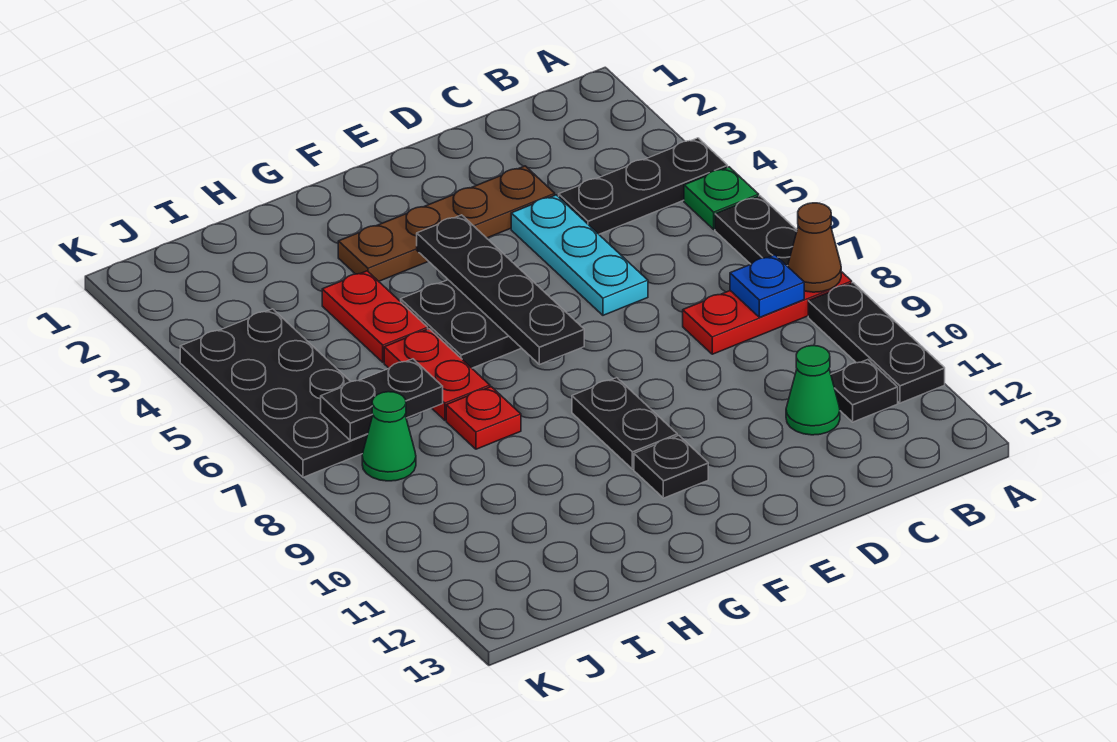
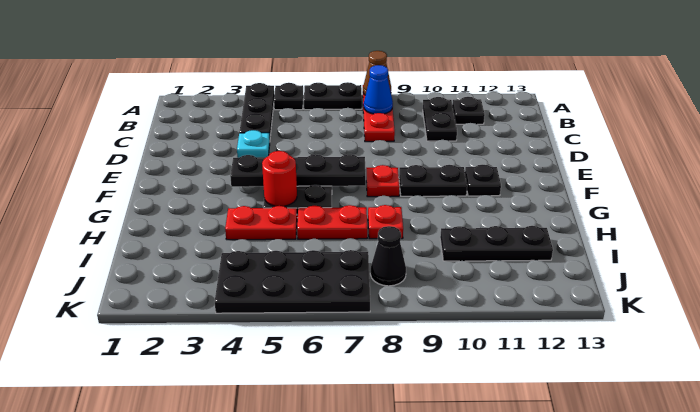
green 1x1 plate [684,167,759,229] -> black 1x1 plate [274,83,303,110]
black 1x3 plate [808,283,945,403] -> black 1x3 plate moved to [440,226,553,261]
blue 1x1 plate [730,255,804,318] -> blue 1x1 cone [364,65,393,114]
green 1x1 cone [786,346,840,435] -> none
brown 1x4 plate [338,166,555,281] -> none
cyan 1x3 plate [511,195,648,315] -> cyan 1x1 plate [237,130,270,158]
none -> red 1x1 plate [366,165,400,197]
none -> red 1x1 round brick [262,151,297,206]
black 1x2 plate [321,359,443,440] -> black 1x2 plate moved to [423,97,457,141]
green 1x1 cone [362,392,416,481] -> black 1x1 cone [370,226,406,286]

